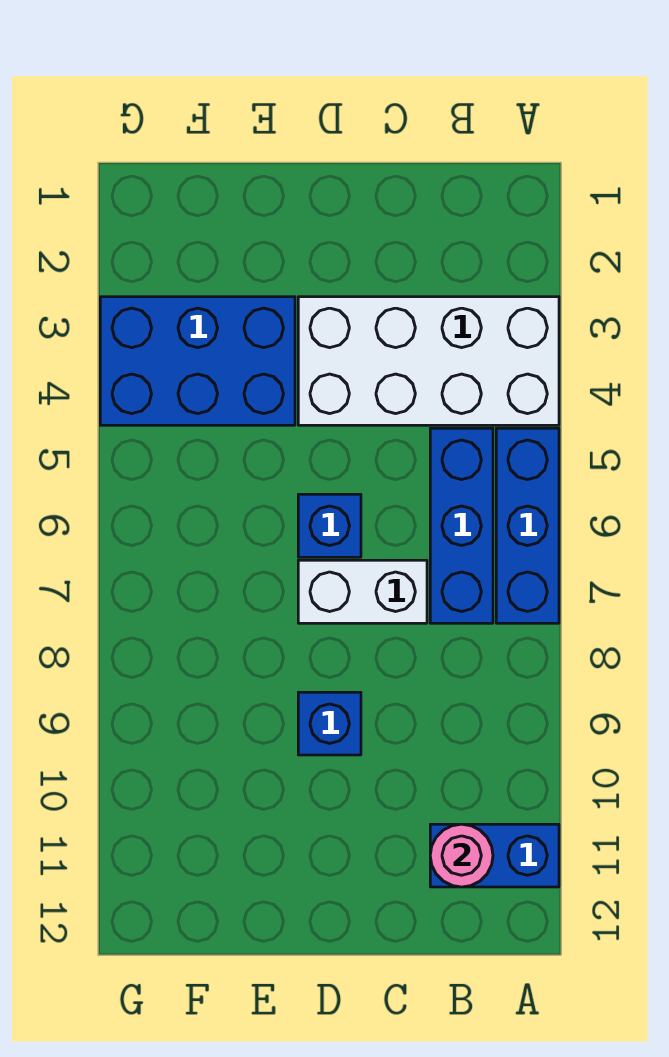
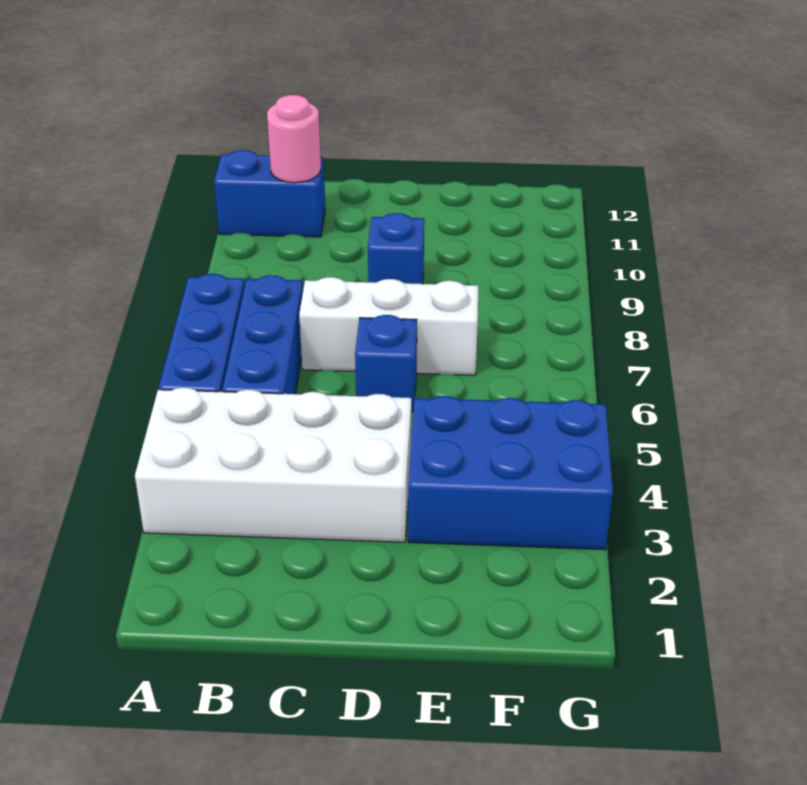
white 1x2 brick [298,560,427,623] -> white 1x3 brick [299,277,478,375]

